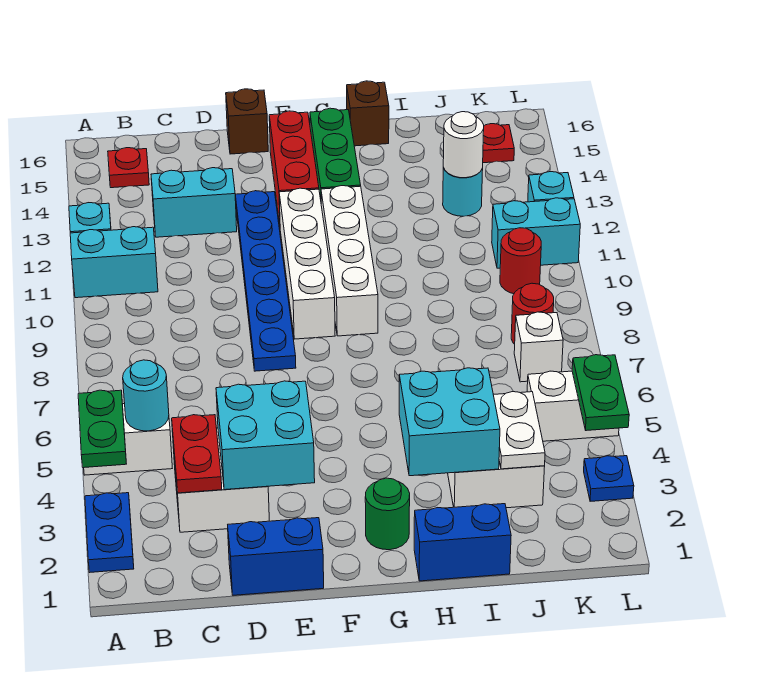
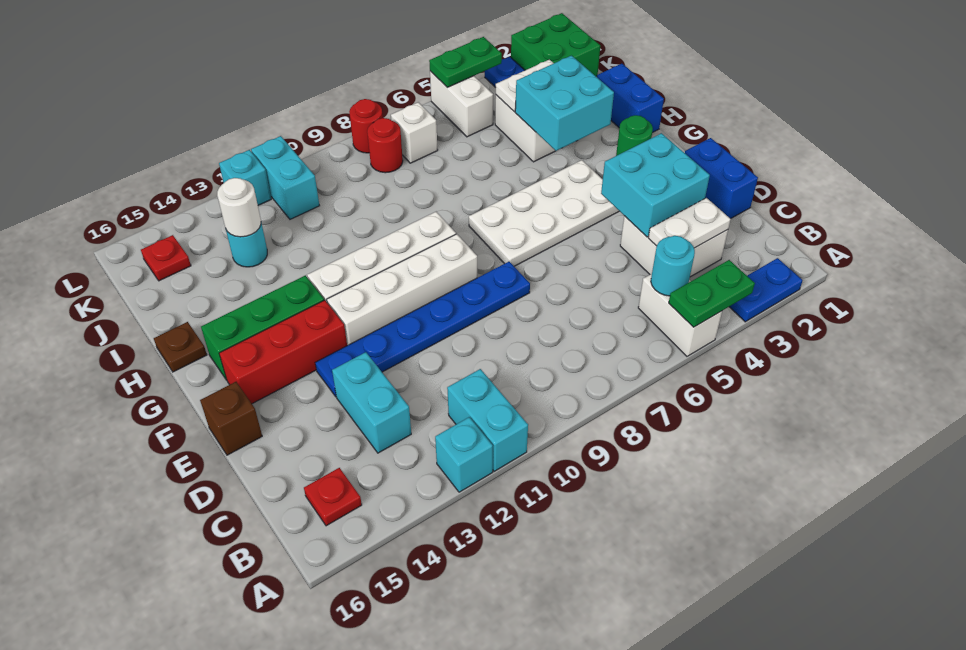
red 1x2 plate [172,415,222,493] -> white 1x2 plate [648,198,731,248]
none -> white 2x4 plate [469,160,619,266]
brown 1x1 brick [347,81,389,146] -> brown 1x1 plate [154,322,207,372]
none -> green 2x2 brick [511,13,600,76]
red 1x1 round brick [500,228,541,294] -> red 1x1 round brick moved to [349,99,383,153]

